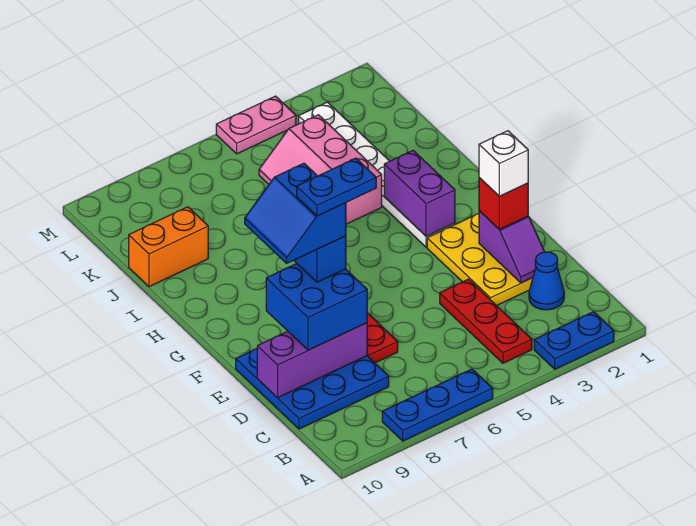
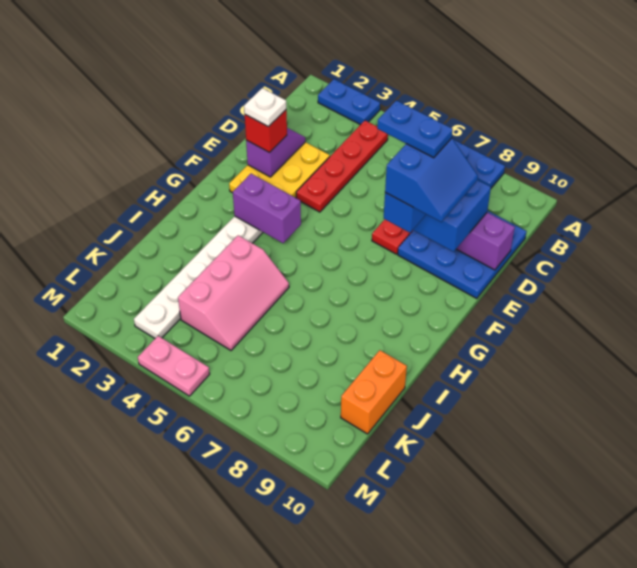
red 1x3 plate [440,279,532,363] -> red 1x4 plate [296,120,388,212]
blue 1x1 cone [529,252,564,310] -> none
white 1x1 brick [479,131,528,196] -> white 1x1 plate [244,88,286,127]
purple 1x2 brick [384,150,455,236] -> purple 1x2 brick turned to [233,174,301,243]
orange 1x2 brick [129,207,208,287] -> orange 1x2 brick turned to [341,350,407,434]

